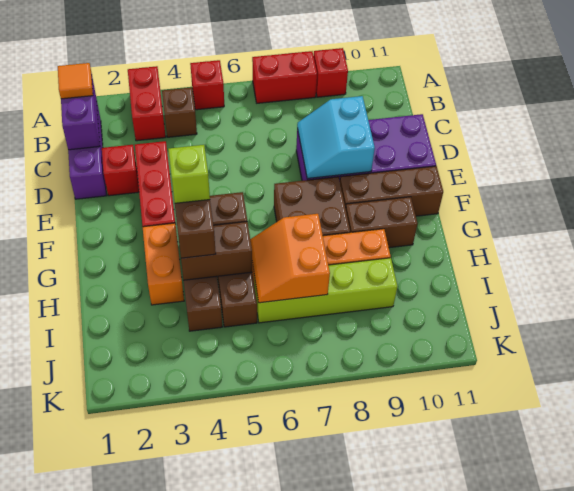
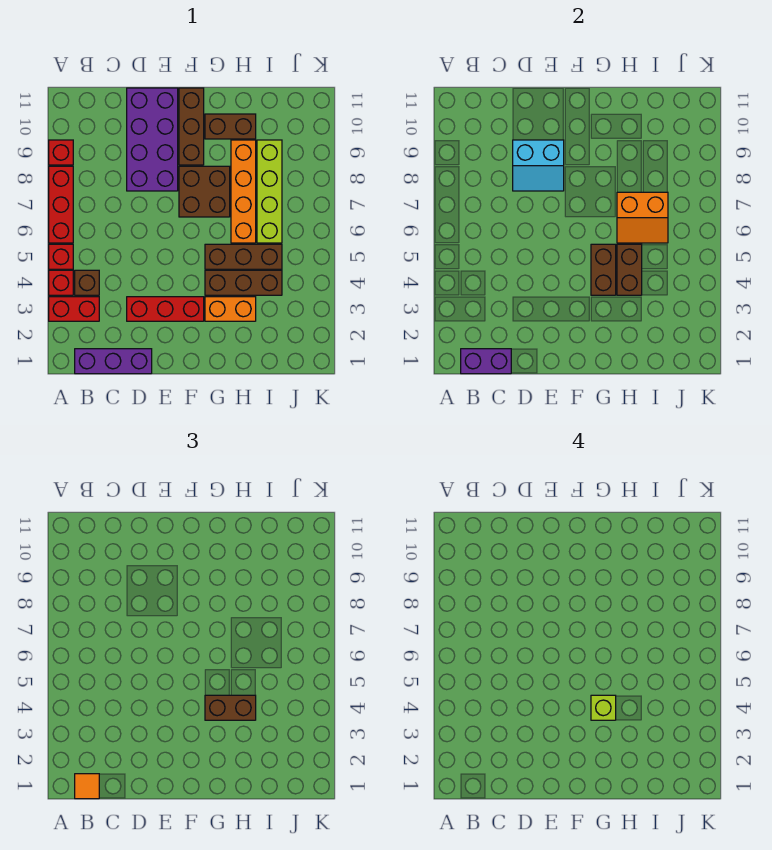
red 1x2 brick [252,51,317,103] -> red 1x3 brick [49,166,73,243]
red 1x1 brick [102,145,139,196] -> red 1x1 brick moved to [49,270,73,295]
brown 1x2 brick [346,197,418,248] -> brown 1x2 brick turned to [205,114,256,139]

